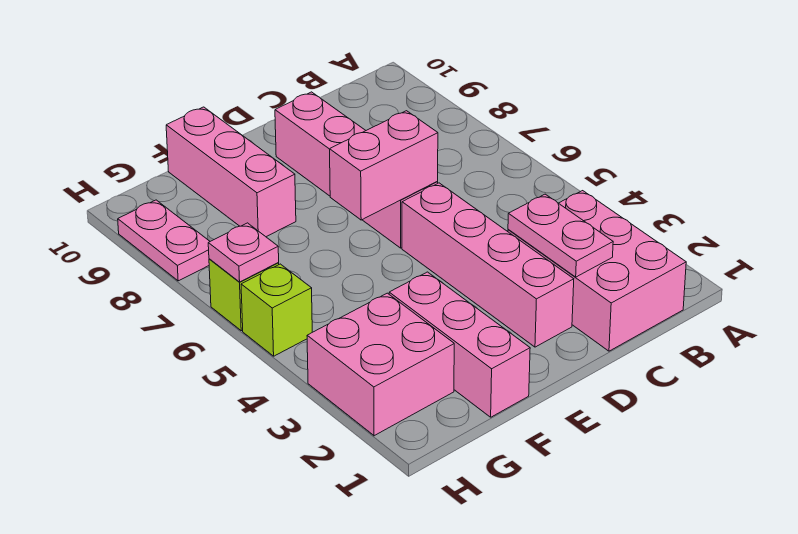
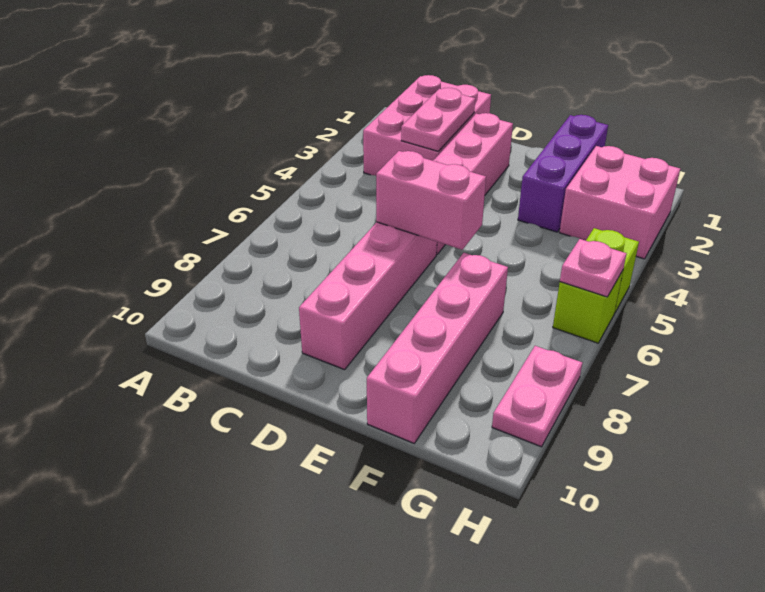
pink 1x3 brick [389,272,530,417] -> purple 1x3 brick [518,115,608,232]
pink 1x3 brick [166,107,296,237] -> pink 1x4 brick [367,253,508,443]

